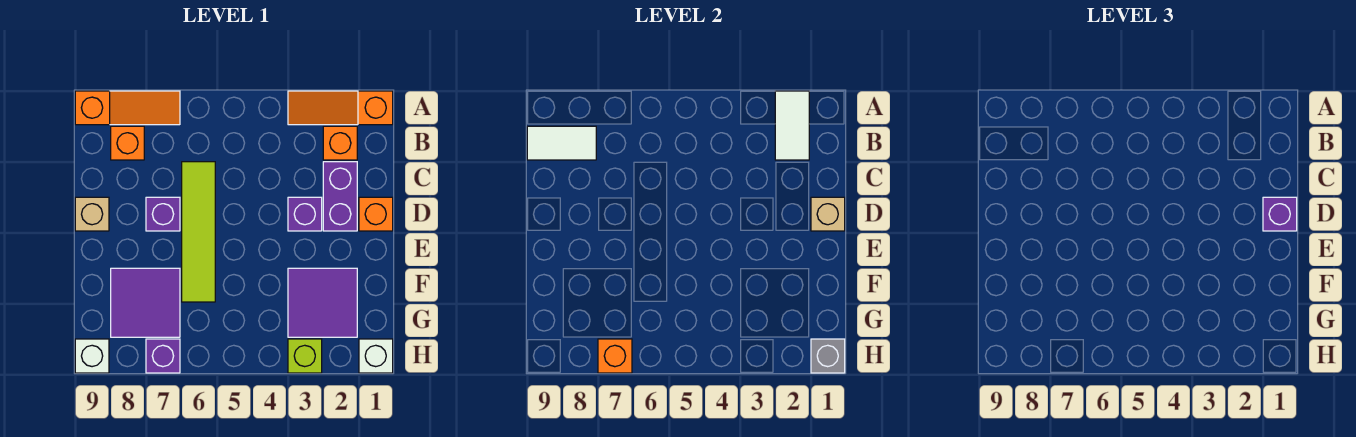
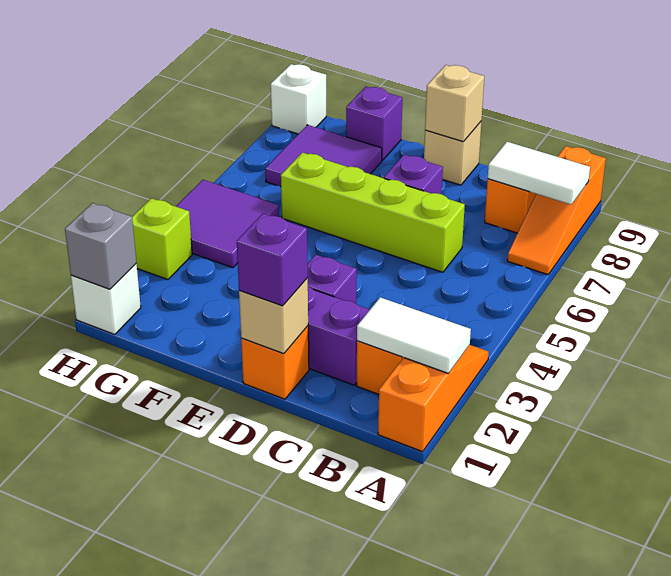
white 1x2 tile [527,126,596,160] -> white 1x2 tile turned to [488,142,590,204]
lime 1x4 tile [182,162,215,302] -> lime 1x4 brick [281,153,465,272]
none -> tan 1x1 brick [425,65,484,142]
purple 2x2 tile [288,268,357,337] -> purple 2x2 tile moved to [176,180,279,268]
purple 1x1 brick [146,339,180,373] -> purple 1x1 brick moved to [346,87,402,161]
orange 1x1 brick [598,339,632,373] -> none

